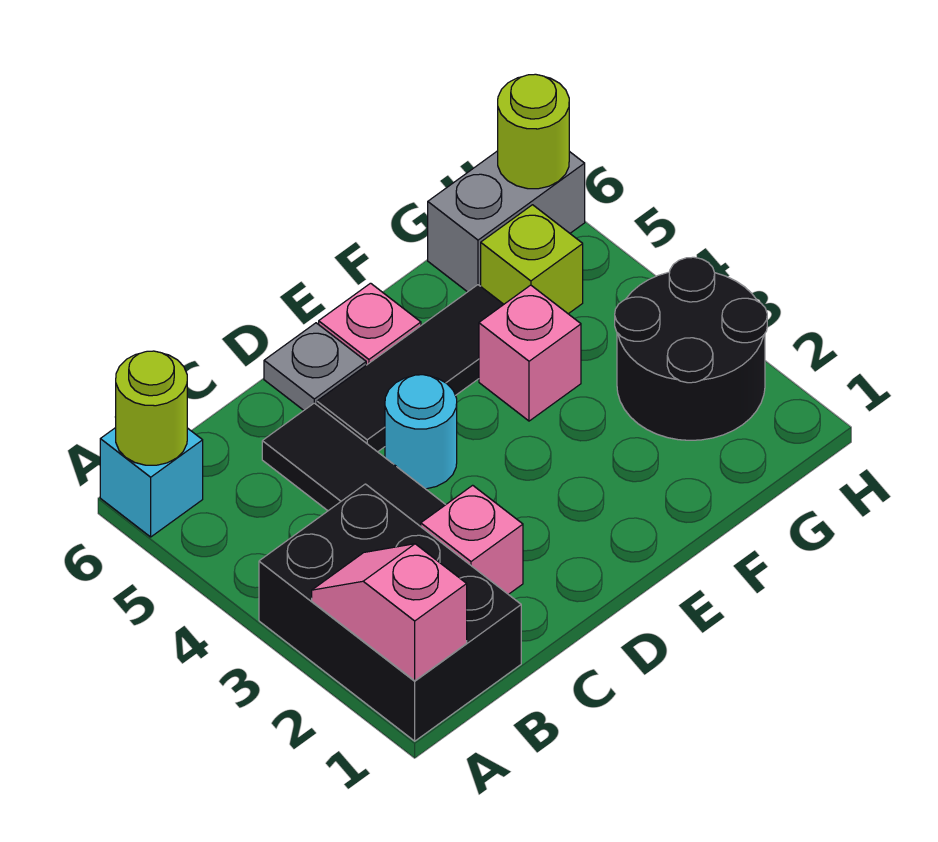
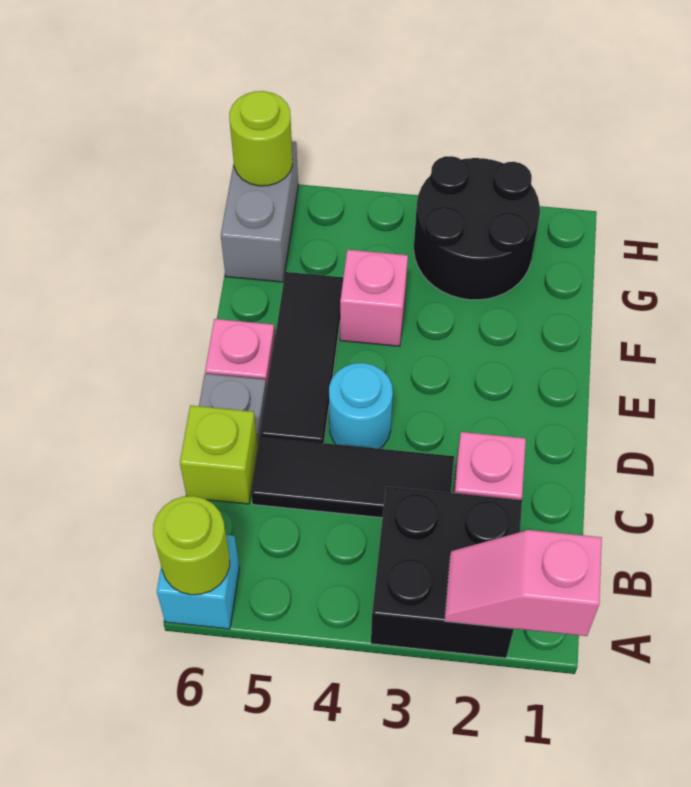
black 2x3 brick [259,484,521,741] -> black 2x2 brick [371,487,522,658]
lime 1x1 brick [481,205,583,314] -> lime 1x1 brick moved to [180,405,258,504]

